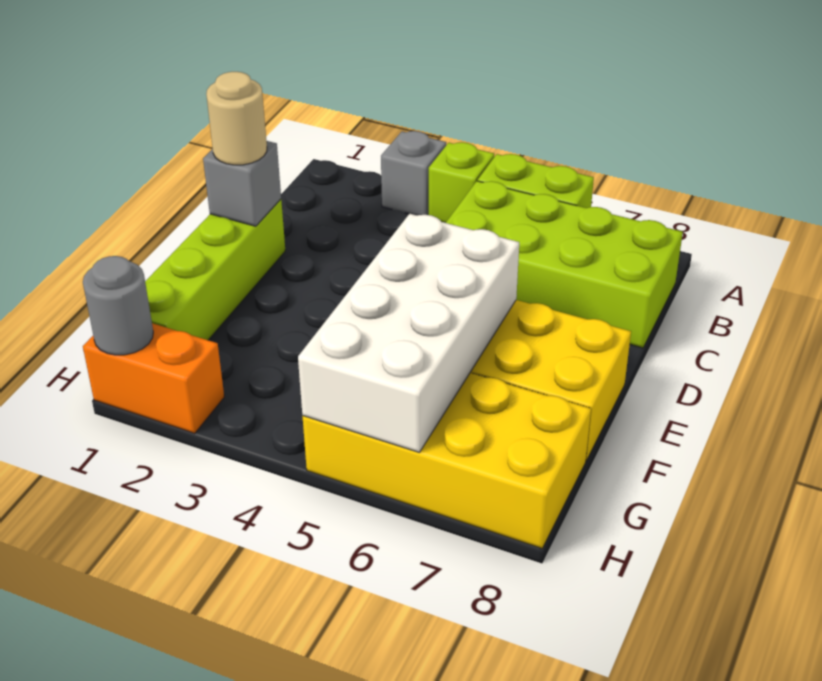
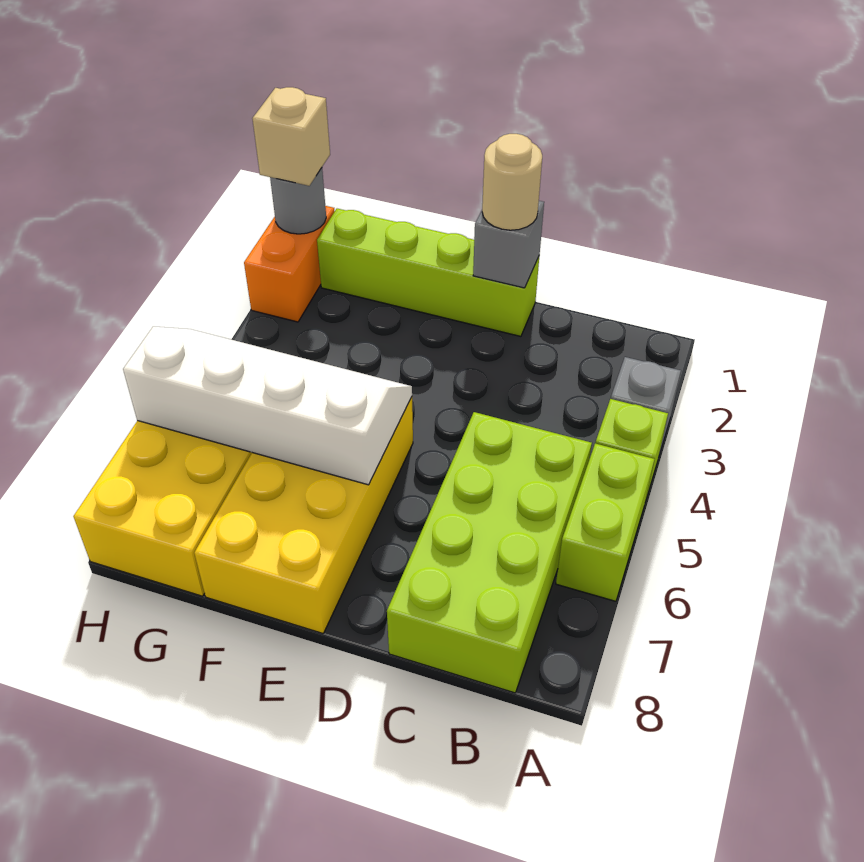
white 2x4 brick [298,214,519,452] -> white 2x4 slope [123,326,412,485]
none -> tan 1x1 brick [252,87,330,186]

